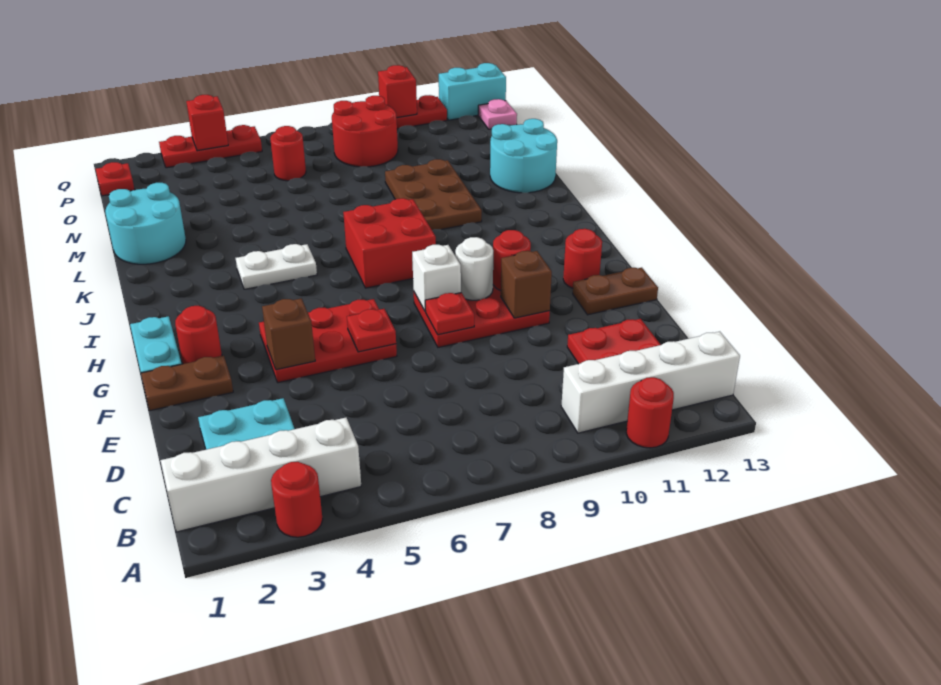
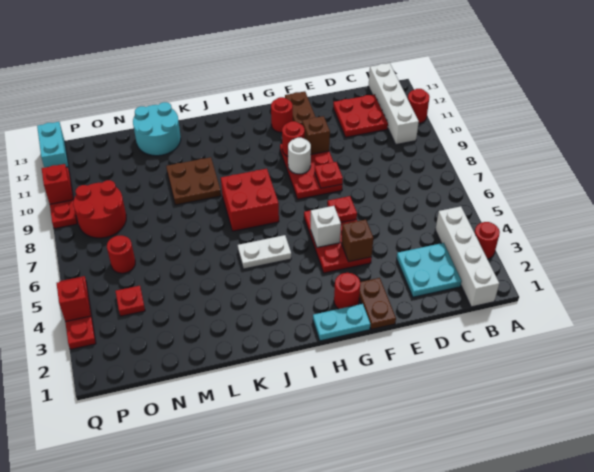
white 1x1 brick [412,245,461,311] -> white 1x1 brick moved to [311,206,341,247]
white 1x2 plate [236,244,317,289] -> white 1x2 plate turned to [238,235,291,269]
brown 2x3 plate [385,159,482,230] -> brown 2x2 plate [166,157,221,205]
cyan 2x2 round brick [105,183,186,264] -> none
red 1x1 plate [96,162,135,196] -> red 1x1 plate moved to [116,286,145,316]
pink 1x1 plate [478,99,517,129] -> none

